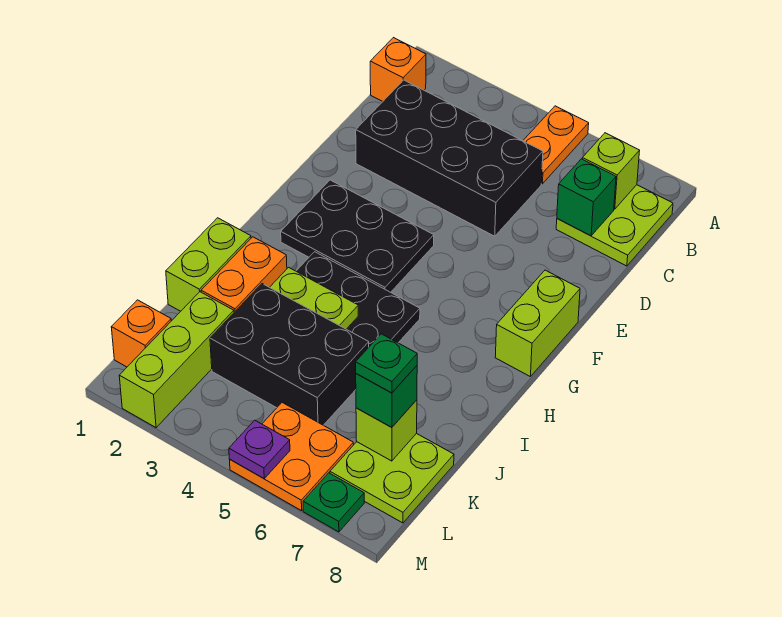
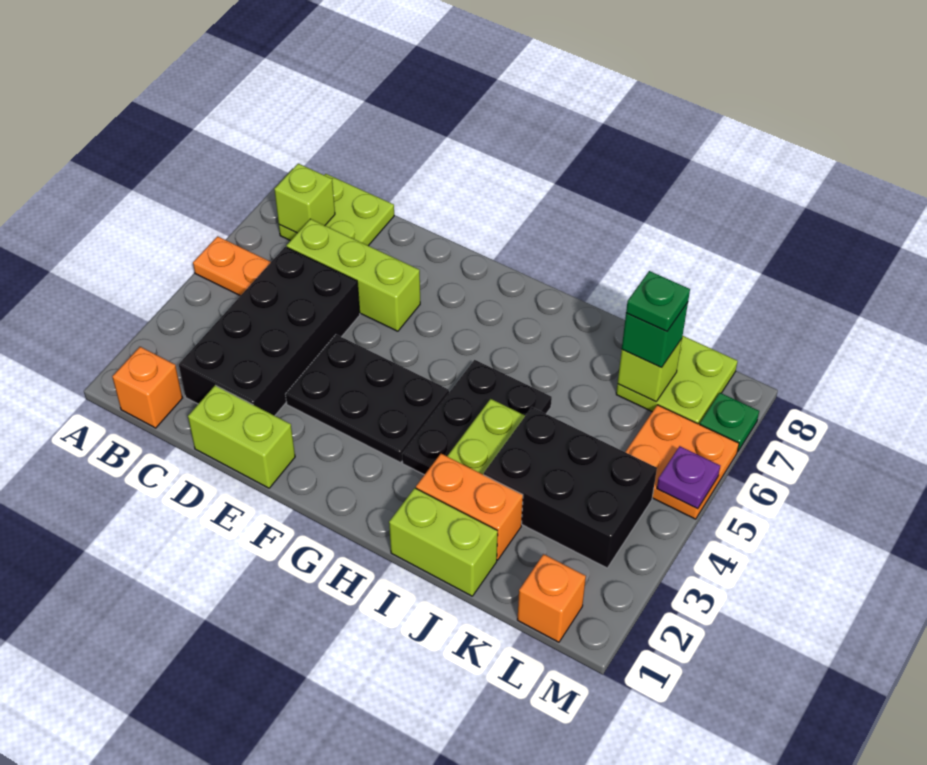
green 1x1 brick [557,159,616,236] -> none
black 2x3 plate [281,180,434,292] -> black 2x3 plate turned to [286,335,449,463]
lime 1x2 brick [495,270,580,377] -> lime 1x2 brick moved to [188,385,295,488]
black 2x3 brick [210,284,369,425] -> black 2x3 brick turned to [484,407,657,568]
lime 1x3 brick [119,292,234,428] -> lime 1x3 brick moved to [286,219,420,331]

